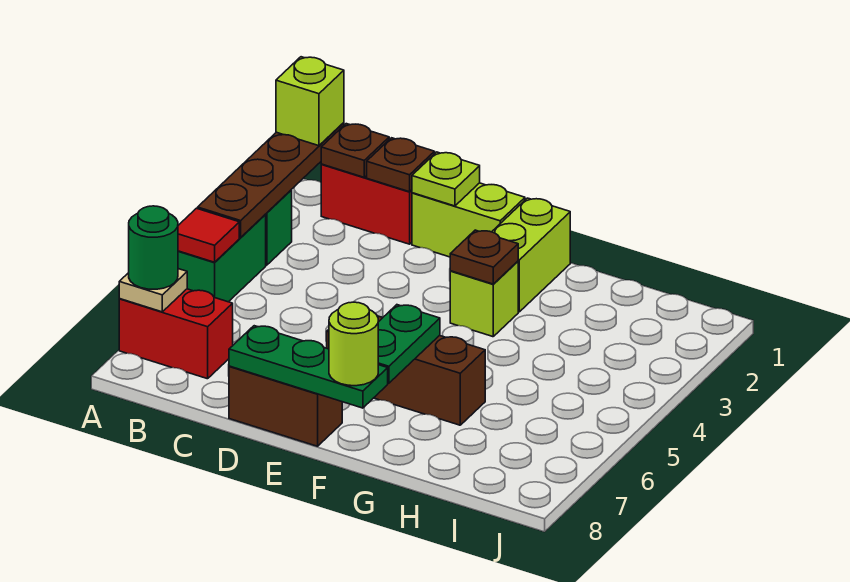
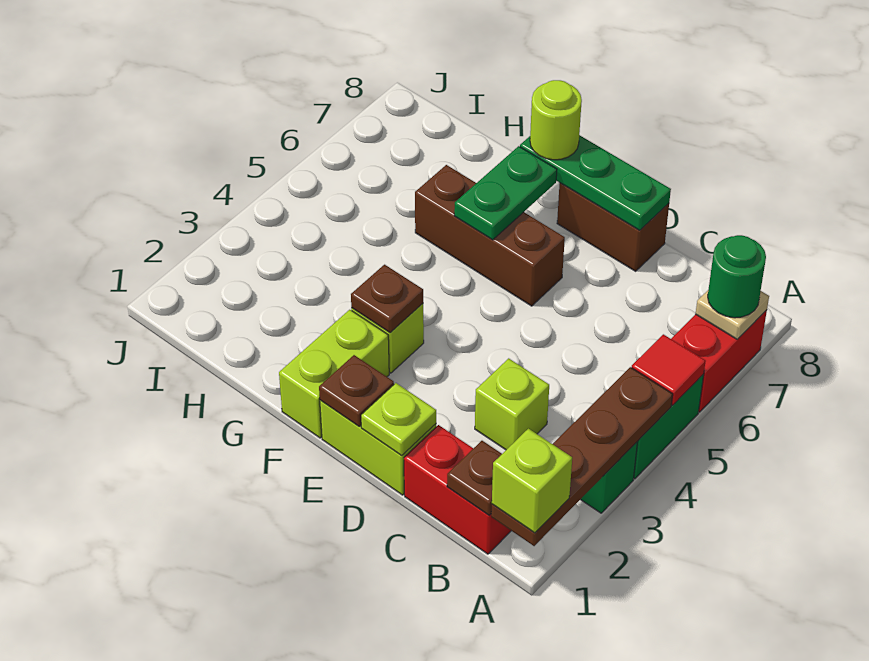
red 1x2 brick [119,289,233,379] -> red 1x2 brick turned to [671,310,767,412]
brown 1x1 plate [367,138,435,192] -> brown 1x1 plate moved to [319,355,394,426]
none -> lime 1x1 brick [475,358,549,450]

